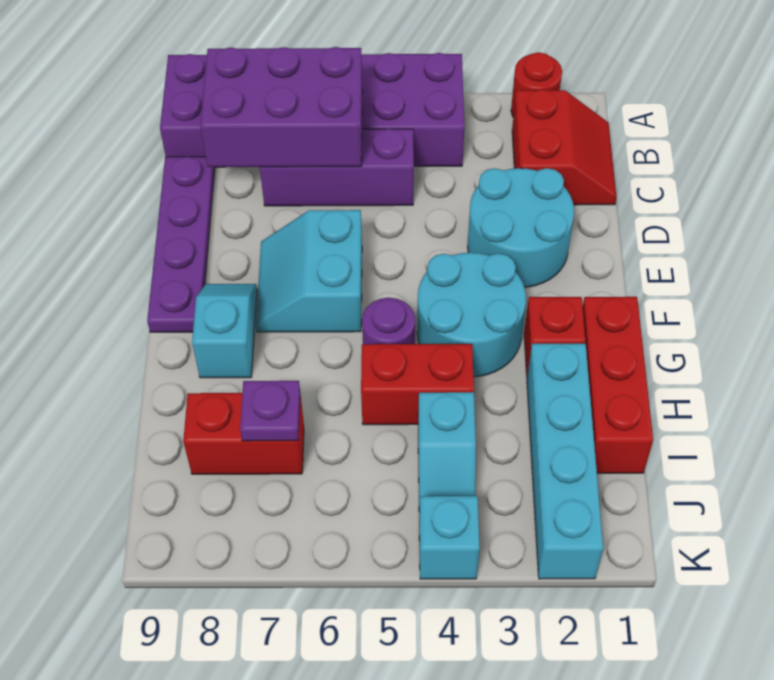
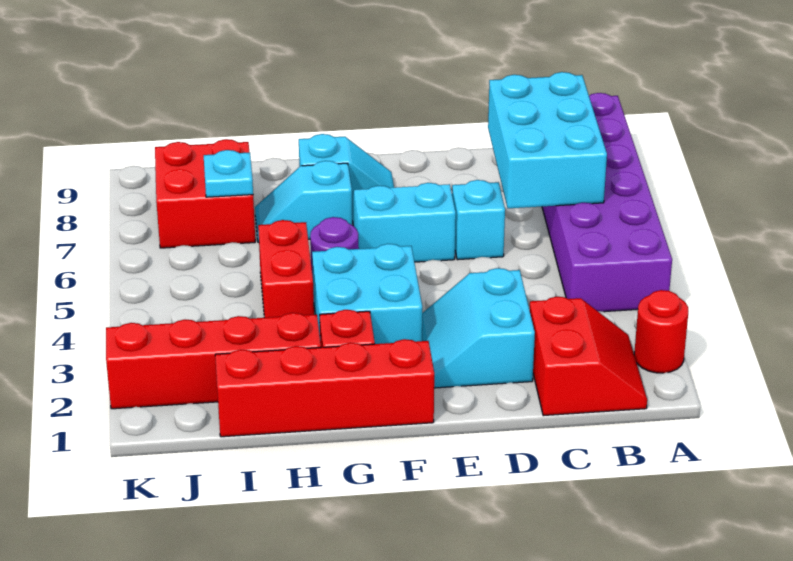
red 2x2 slope [512,90,617,205] -> red 2x2 slope turned to [530,297,647,416]
purple 2x3 brick [200,47,363,167] -> cyan 2x3 brick [488,72,607,208]
purple 1x3 brick [260,129,414,206] -> none
purple 1x4 plate [147,157,215,332] -> none
cyan 2x2 round brick [468,168,574,287] -> cyan 2x2 slope [422,268,535,388]
cyan 2x2 round brick [417,253,526,377] -> cyan 2x2 brick [312,244,422,344]
red 1x3 brick [583,297,653,473] -> red 1x4 brick [215,339,434,437]
cyan 1x4 brick [527,344,603,579] -> red 1x4 brick [106,313,321,409]
cyan 1x2 slope [418,392,476,521] -> cyan 1x2 slope moved to [255,161,352,242]
red 1x2 brick [183,393,304,474] -> red 2x2 brick [155,139,255,248]
purple 1x1 plate [240,381,300,441] -> cyan 1x1 plate [204,150,253,197]
cyan 1x1 brick [419,496,480,579] -> cyan 1x1 brick moved to [452,180,505,260]

